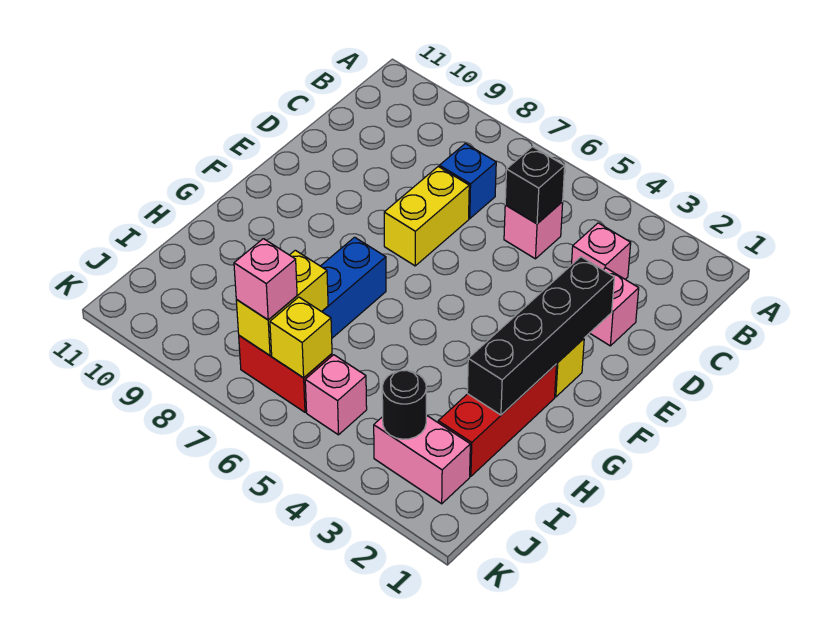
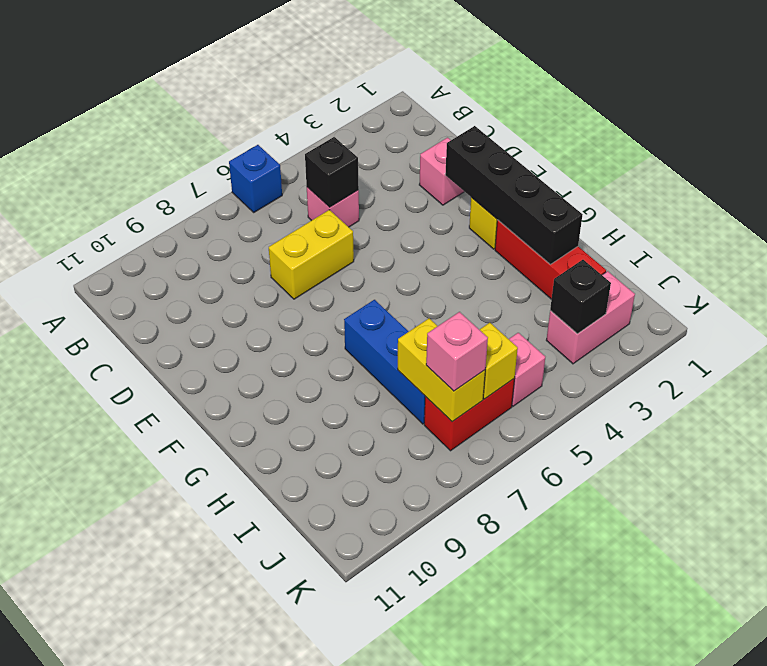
pink 1x1 brick [572,223,631,279] -> none
blue 1x1 brick [439,144,496,219] -> blue 1x1 brick moved to [229,145,282,212]
yellow 1x2 brick [384,167,469,266] -> yellow 1x2 brick turned to [269,210,354,299]
black 1x1 round brick [382,370,426,439] -> black 1x1 brick [550,260,611,334]

